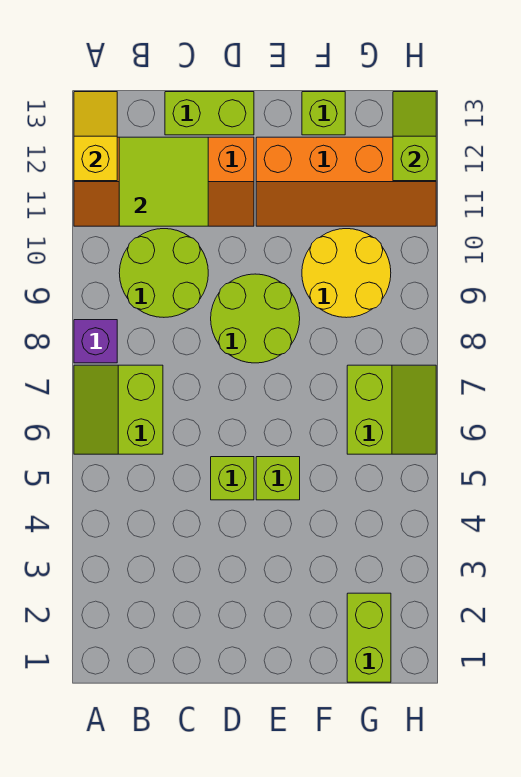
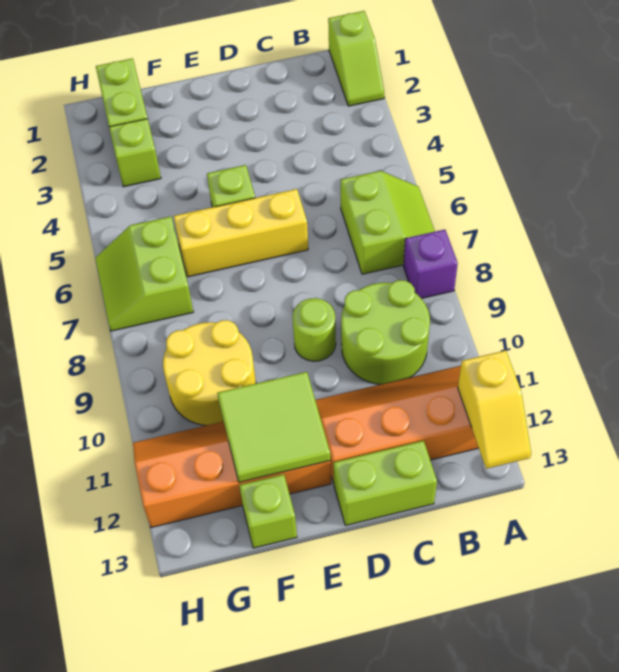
lime 2x2 tile [119,137,208,226] -> lime 2x2 tile moved to [217,372,330,482]
lime 1x1 brick [211,457,254,500] -> lime 1x1 brick moved to [109,119,161,187]
none -> yellow 1x3 brick [174,189,308,277]
lime 2x2 round brick [211,274,300,363] -> lime 1x1 round brick [292,298,336,361]
lime 1x2 slope [393,92,436,181] -> lime 1x2 slope moved to [328,11,384,106]

